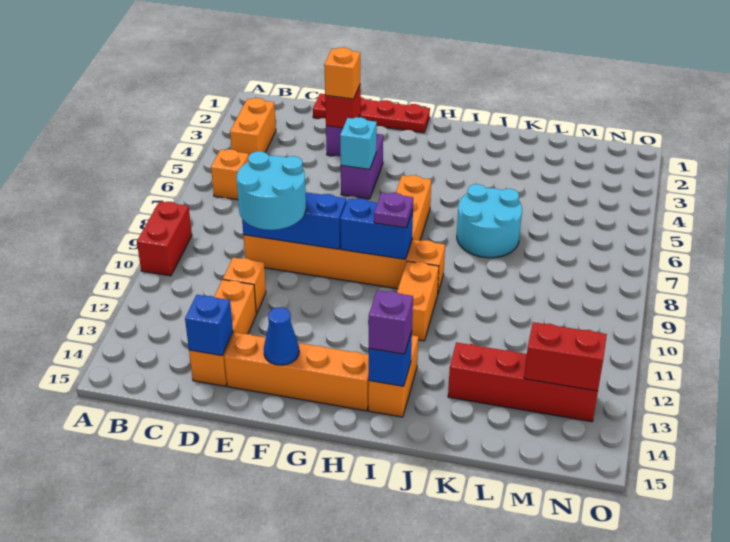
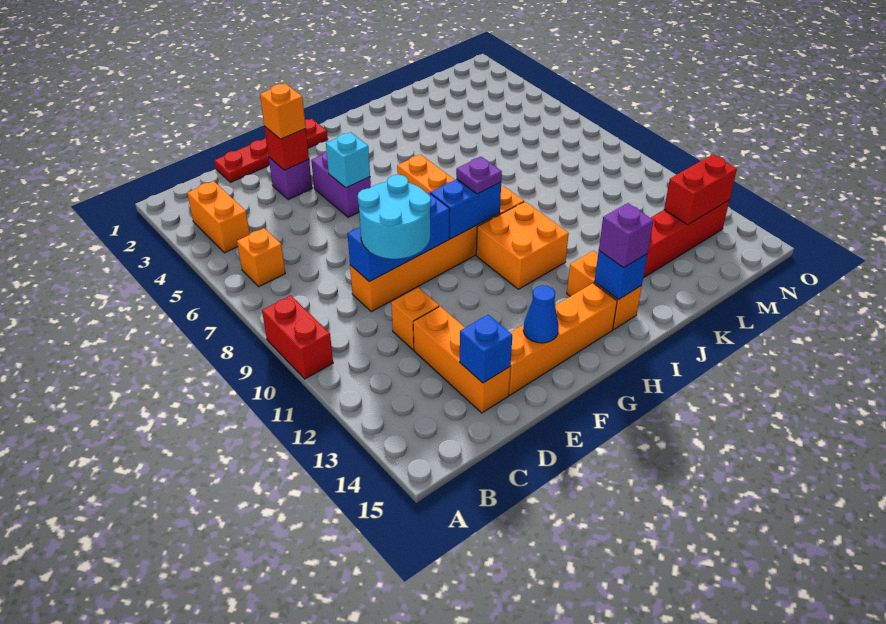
orange 1x2 brick [397,261,439,341] -> orange 2x2 brick [476,202,569,289]
cyan 2x2 round brick [457,184,522,258] -> none

